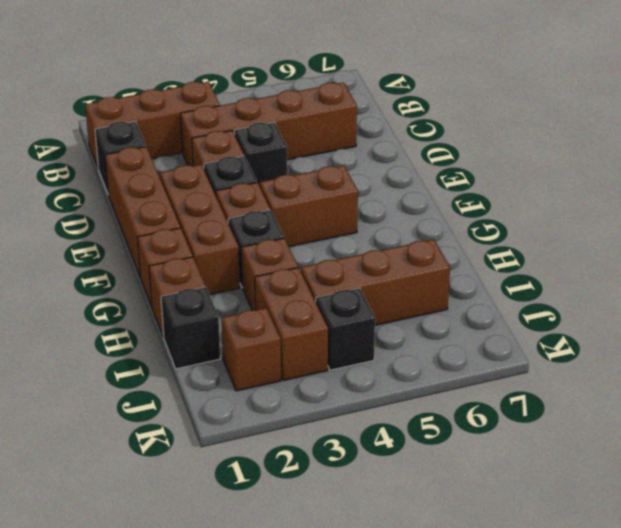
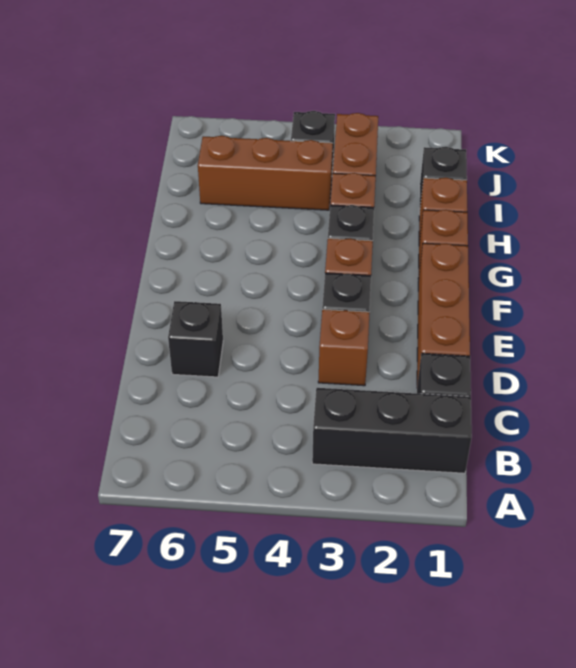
brown 1x3 brick [85,82,220,169] -> black 1x3 brick [312,388,472,473]
brown 1x4 brick [180,83,357,166] -> none
black 1x1 brick [234,122,287,186] -> black 1x1 brick moved to [168,301,223,377]
brown 1x3 brick [160,164,240,295] -> none
brown 1x2 brick [260,165,358,247] -> none
brown 1x1 brick [221,308,281,391] -> none

